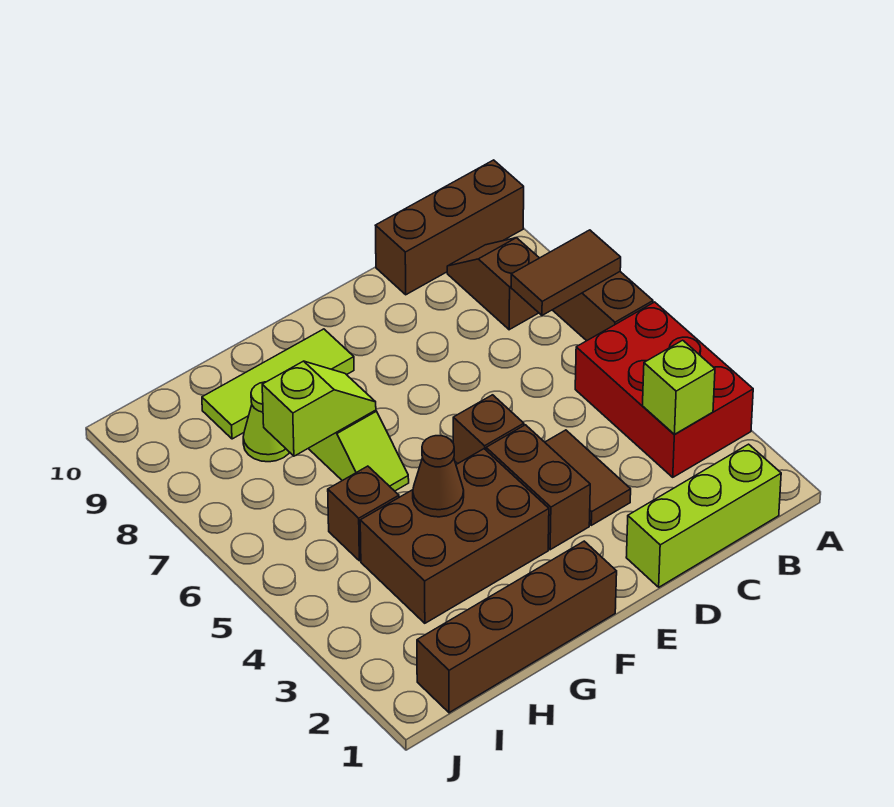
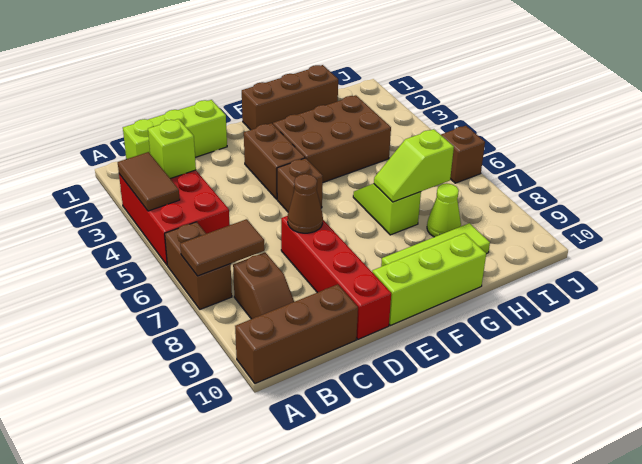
brown 1x2 tile [545,430,631,525] -> brown 1x2 tile moved to [118,152,180,211]
none -> red 1x4 brick [281,216,391,339]
none -> lime 1x3 brick [372,233,486,325]
brown 1x4 brick [417,541,617,713] -> brown 1x3 brick [242,65,338,130]
brown 1x1 cone [413,436,464,517] -> brown 1x1 cone moved to [288,174,323,233]
brown 1x1 brick [328,466,399,561] -> brown 1x1 brick moved to [441,126,485,183]

